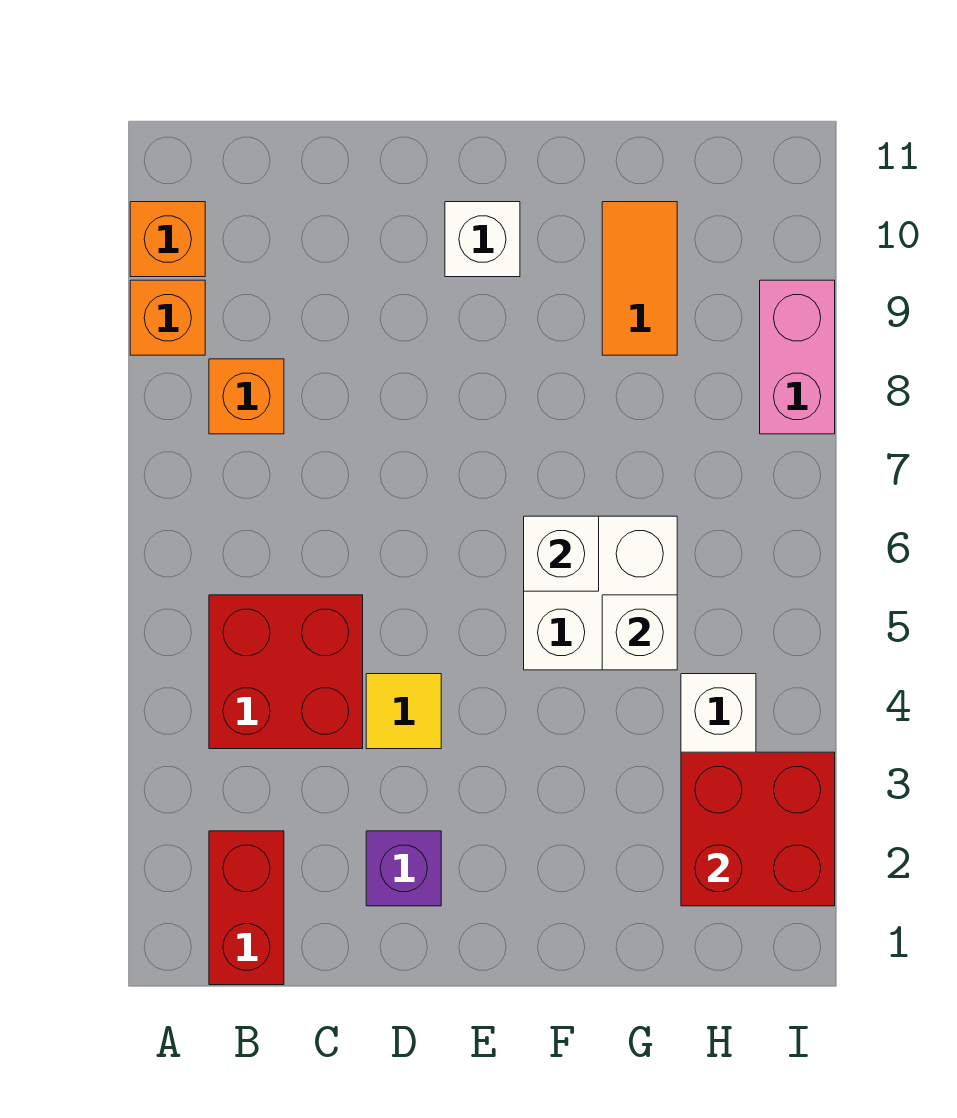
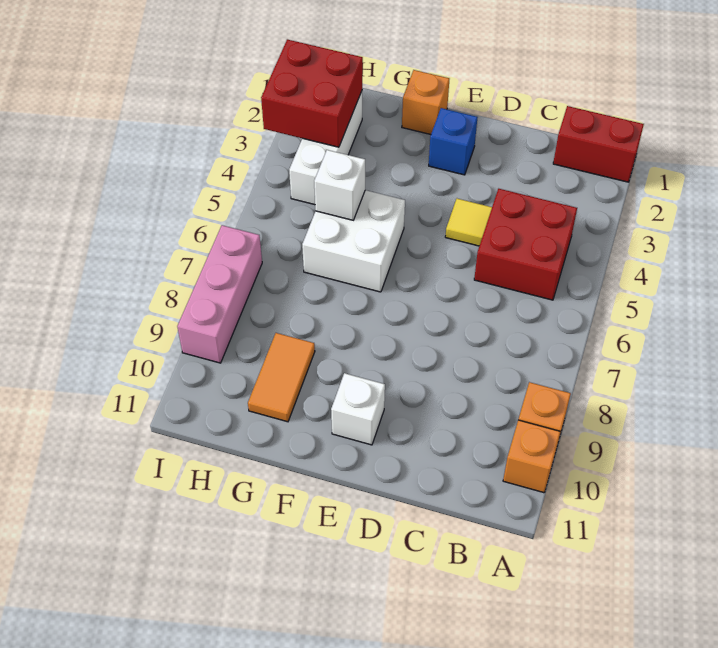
red 1x2 brick [209,831,284,985] -> red 1x2 brick turned to [553,106,644,182]
orange 1x1 brick [209,359,284,434] -> orange 1x1 brick moved to [402,70,449,134]
purple 1x1 brick [366,831,441,906] -> none
none -> blue 1x1 brick [429,108,478,175]
white 1x1 brick [524,516,599,591] -> none
pink 1x2 brick [760,280,835,434] -> pink 1x3 brick [177,225,262,363]

